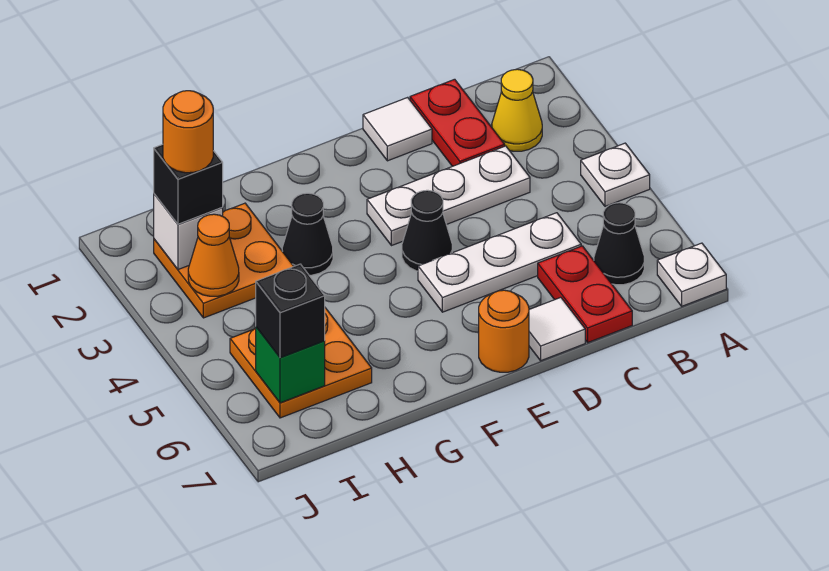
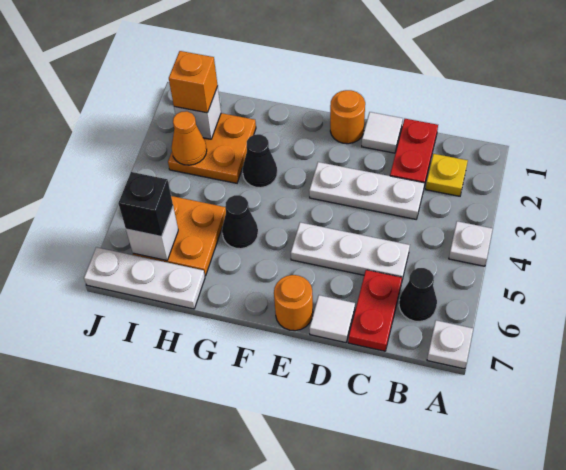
yellow 1x1 cone [492,69,542,151] -> yellow 1x1 plate [426,154,468,196]
black 1x1 cone [402,190,452,271] -> black 1x1 cone moved to [222,195,258,249]
none -> white 1x3 plate [84,247,205,309]
black 1x1 brick [154,144,223,224] -> orange 1x1 brick [169,51,218,113]
orange 1x1 round brick [163,91,213,173] -> orange 1x1 round brick moved to [330,90,365,144]
green 1x1 brick [256,327,325,403] -> white 1x1 brick [126,207,178,261]

